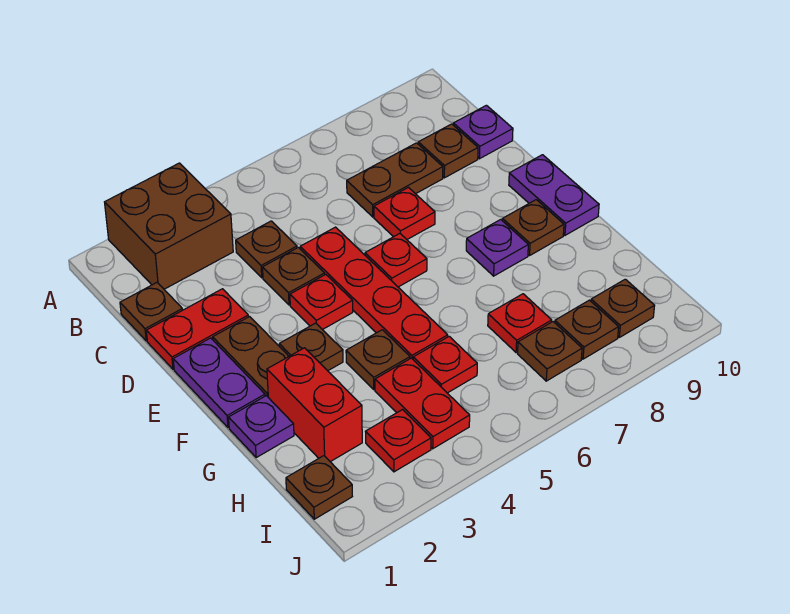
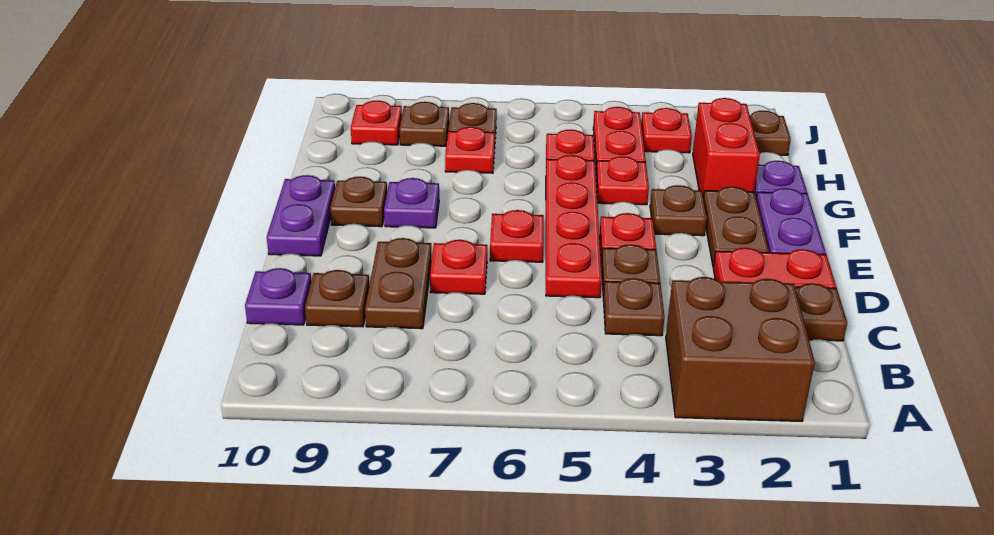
brown 1x2 plate [347,143,443,217] -> brown 1x2 plate turned to [365,238,432,329]
brown 1x1 plate [346,330,410,389] -> red 1x1 plate [596,156,649,205]
brown 1x1 plate [591,279,655,337] -> red 1x1 plate [351,101,402,145]

